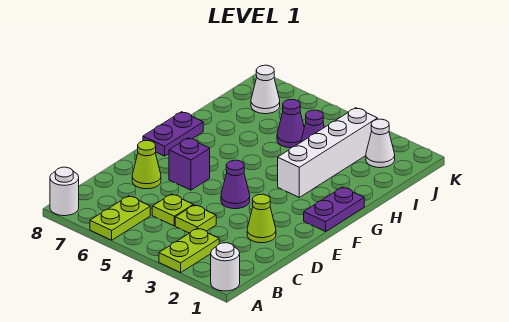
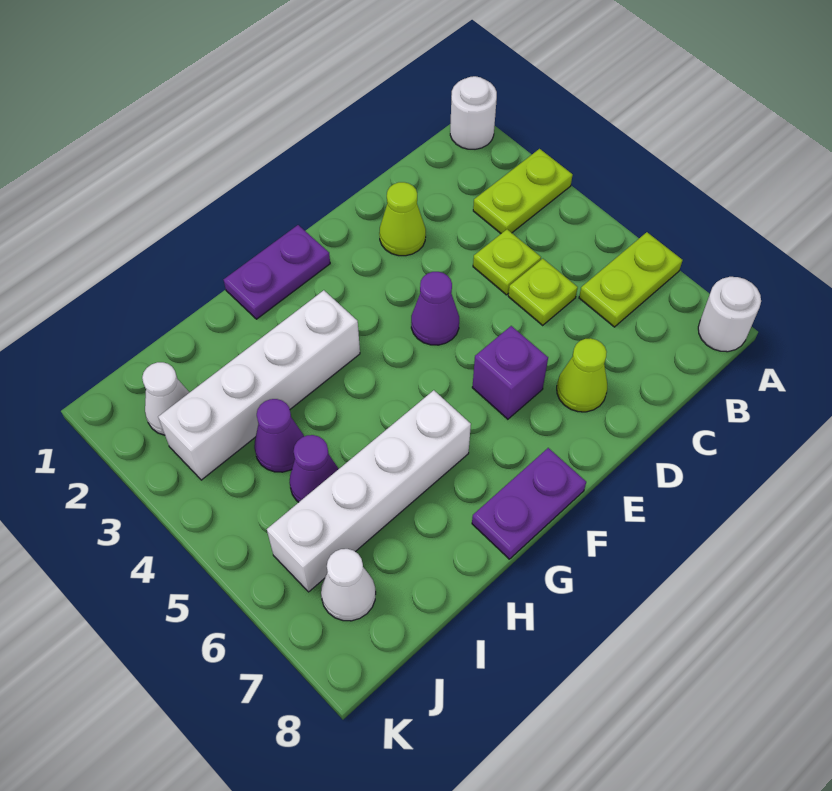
none -> white 1x4 brick [267,390,471,592]

